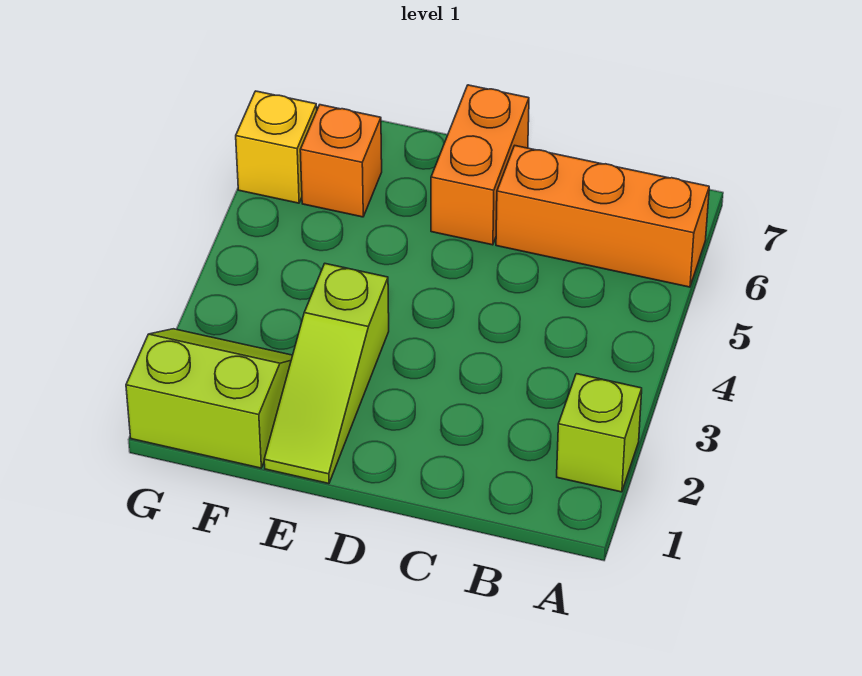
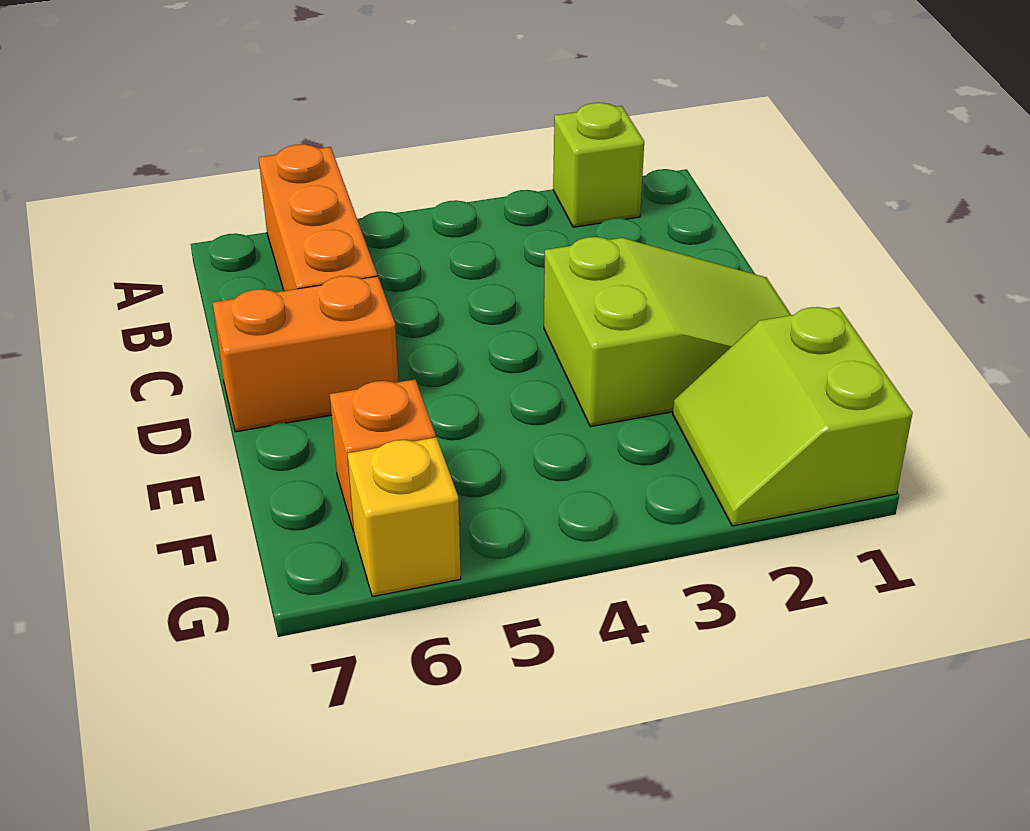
lime 1x3 slope [264,264,389,484] -> lime 2x3 slope [544,237,791,427]

